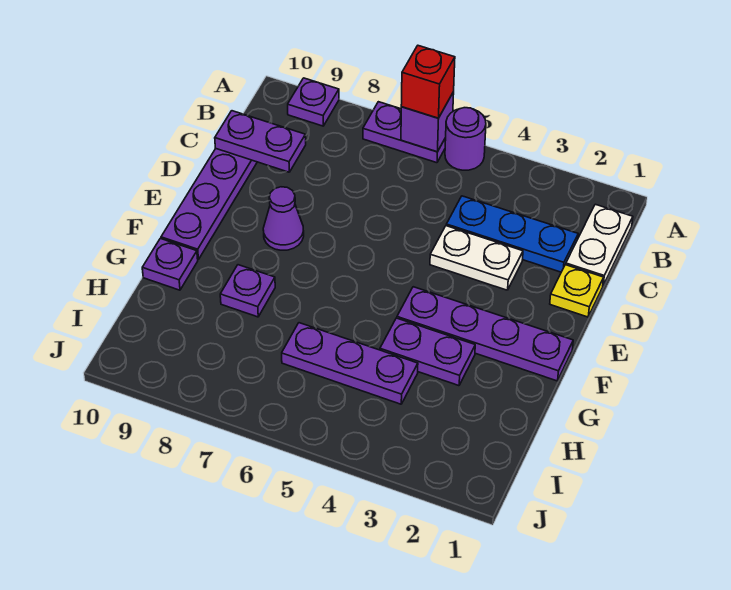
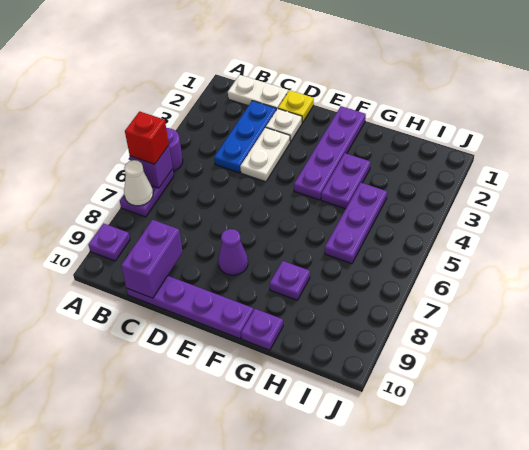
none -> white 1x1 cone [124,160,153,206]
purple 1x2 plate [215,111,306,172] -> purple 1x2 brick [121,220,183,298]
none -> white 1x1 plate [266,109,302,142]

